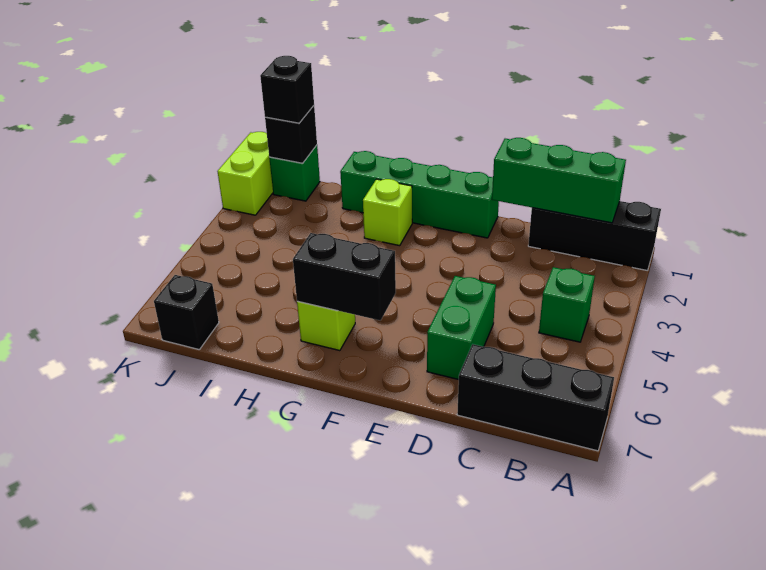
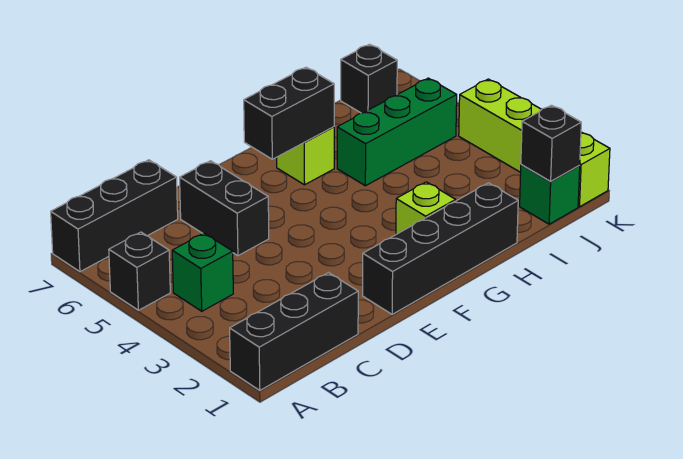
green 1x3 brick [492,138,626,223] -> green 1x3 brick moved to [337,78,457,186]
green 1x2 brick [427,276,496,380] -> black 1x2 brick [180,161,269,256]
green 1x4 brick [340,151,499,238] -> black 1x4 brick [363,183,518,314]
black 1x1 brick [260,56,314,123] -> black 1x1 brick moved to [109,232,170,310]
lime 1x2 brick [217,132,273,215] -> lime 1x4 brick [459,79,610,207]

